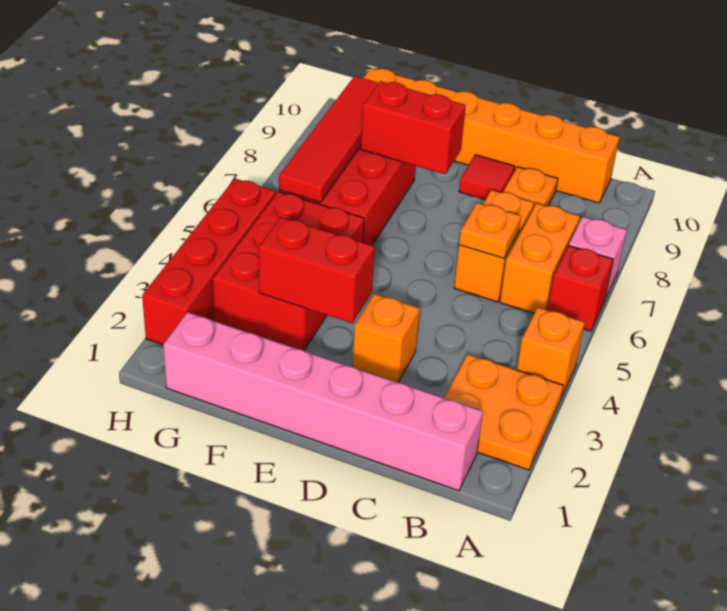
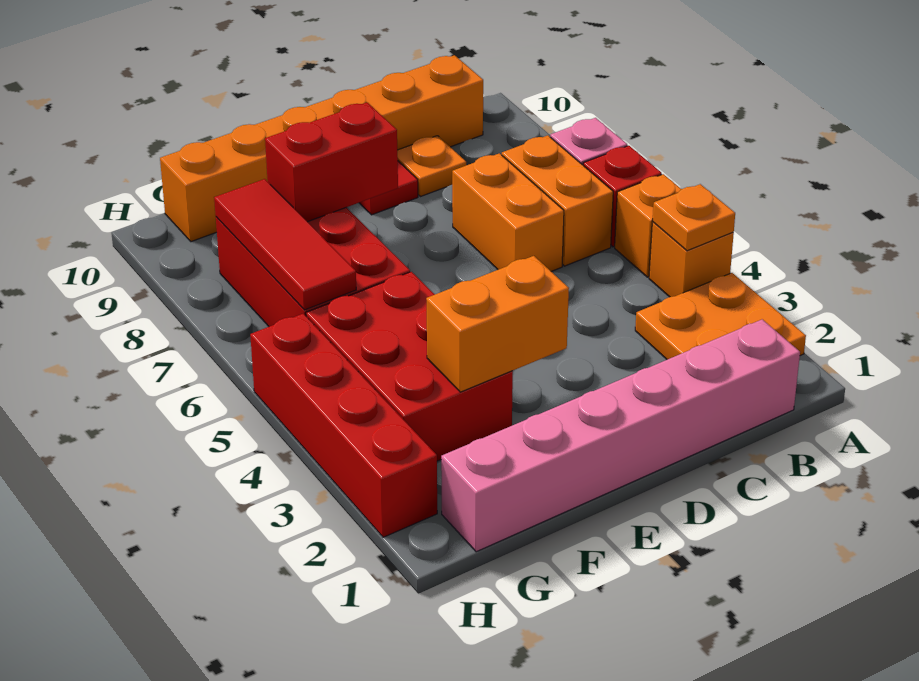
orange 1x1 plate [459,203,521,258] -> orange 1x1 plate moved to [653,184,735,251]
orange 1x1 brick [353,294,420,382] -> orange 1x1 brick moved to [615,174,681,277]
red 1x2 brick [259,217,375,323] -> orange 1x2 brick [426,256,569,392]
red 1x4 tile [279,76,379,202] -> red 1x3 tile [214,179,356,310]

